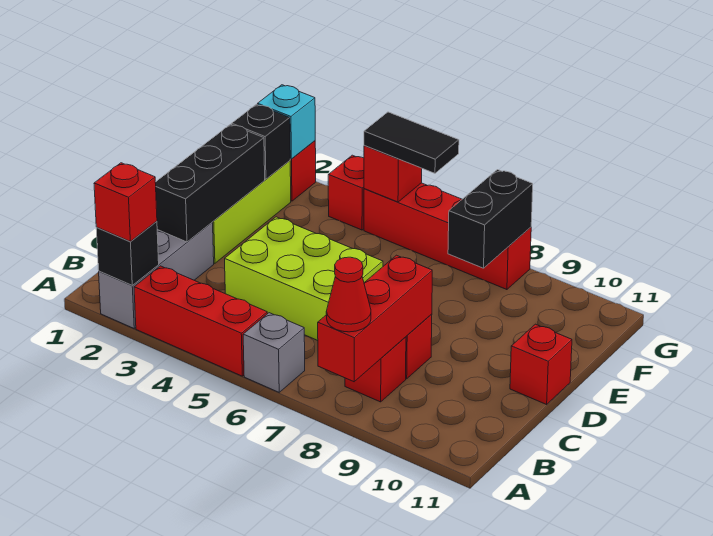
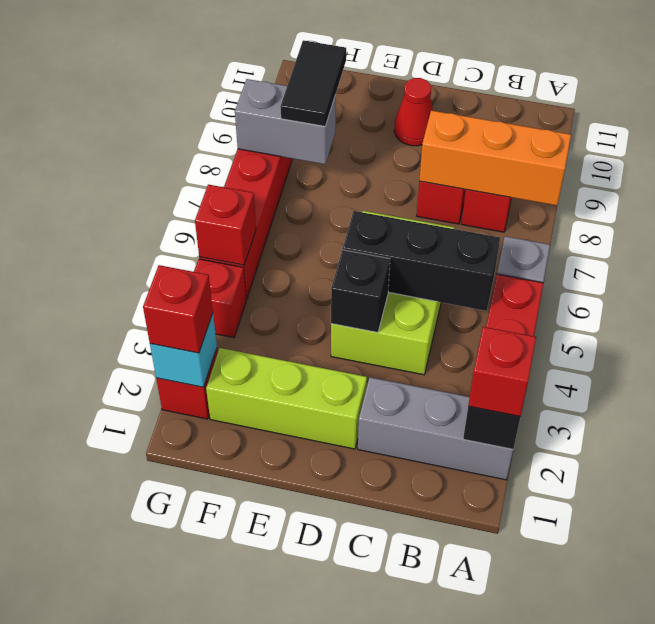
red 1x3 brick [318,255,432,382] -> orange 1x3 brick [419,111,571,205]
red 1x1 cone [326,257,371,332] -> red 1x1 cone moved to [394,78,433,146]
black 1x3 brick [155,124,265,242] -> black 1x3 brick moved to [343,211,500,311]
red 1x1 brick [510,324,572,404] -> red 1x1 brick moved to [143,265,213,353]
black 1x1 brick [232,104,290,179] -> black 1x1 brick moved to [331,250,390,333]
black 1x2 brick [448,170,533,268] -> grey 1x2 brick [235,79,336,164]
black 1x2 tile [364,112,459,173] -> black 1x2 tile moved to [281,40,346,126]

